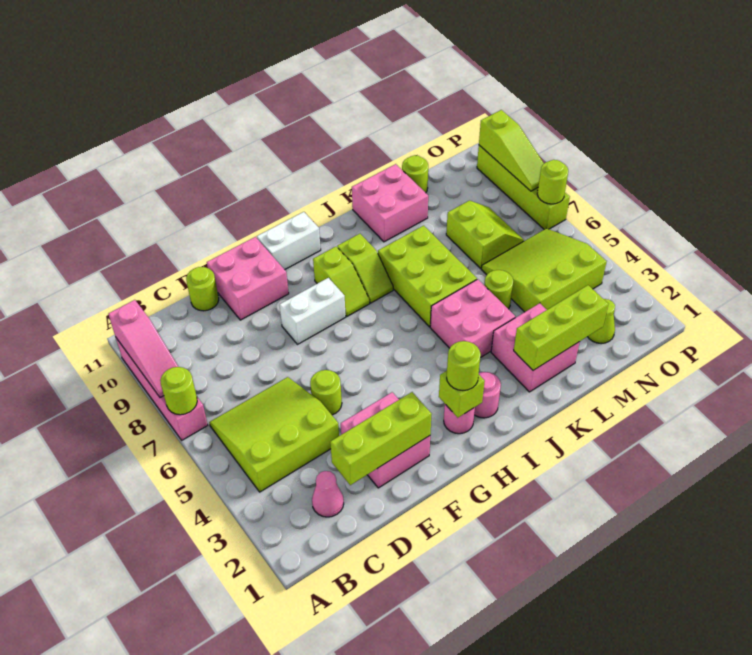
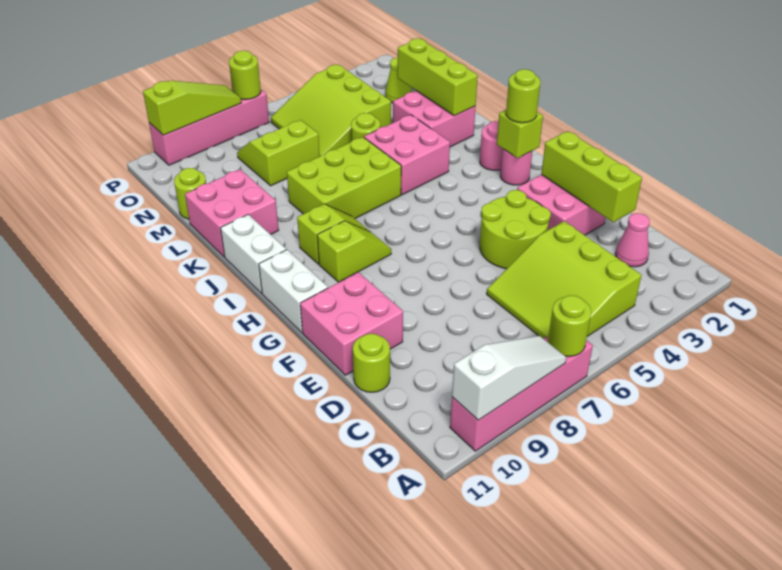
pink 1x3 slope [109,300,178,398] -> white 1x3 slope [452,336,566,420]
lime 1x1 round brick [310,370,342,415] -> lime 2x2 round brick [480,190,551,269]
white 1x2 brick [279,278,346,344] -> white 1x2 brick moved to [221,215,286,293]
lime 1x4 brick [477,145,570,229] -> pink 1x4 brick [149,89,269,165]

